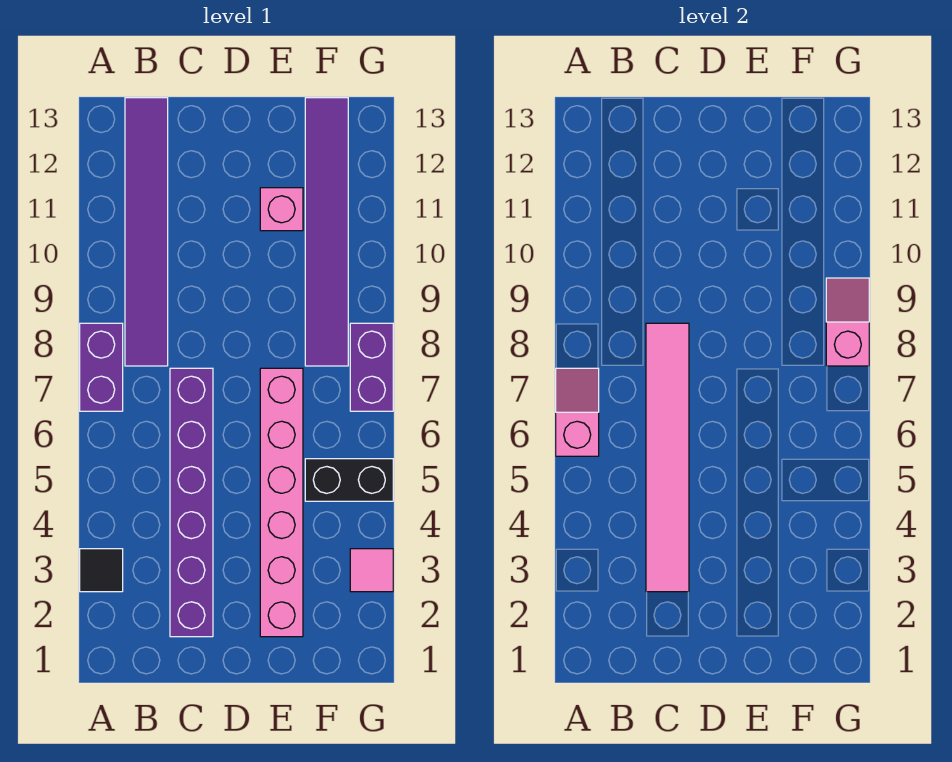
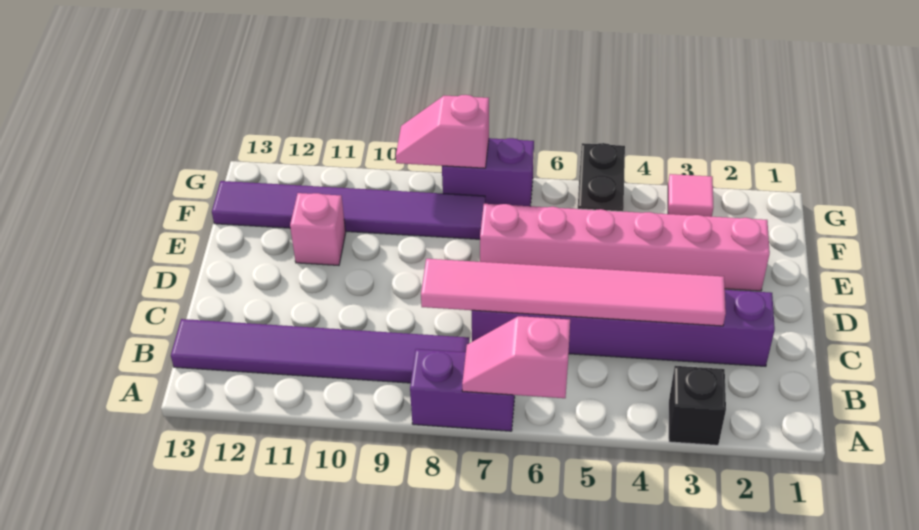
black 1x1 tile [80,549,123,592] -> black 1x1 brick [669,366,726,445]

